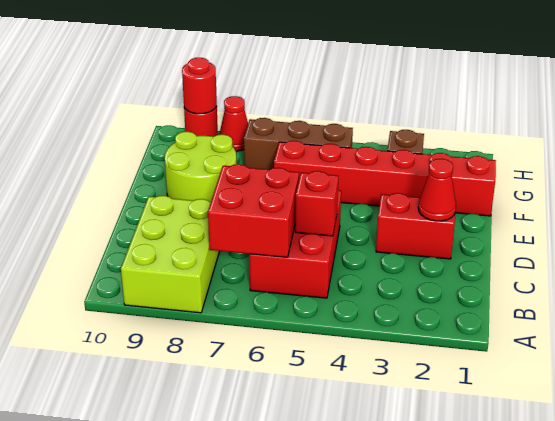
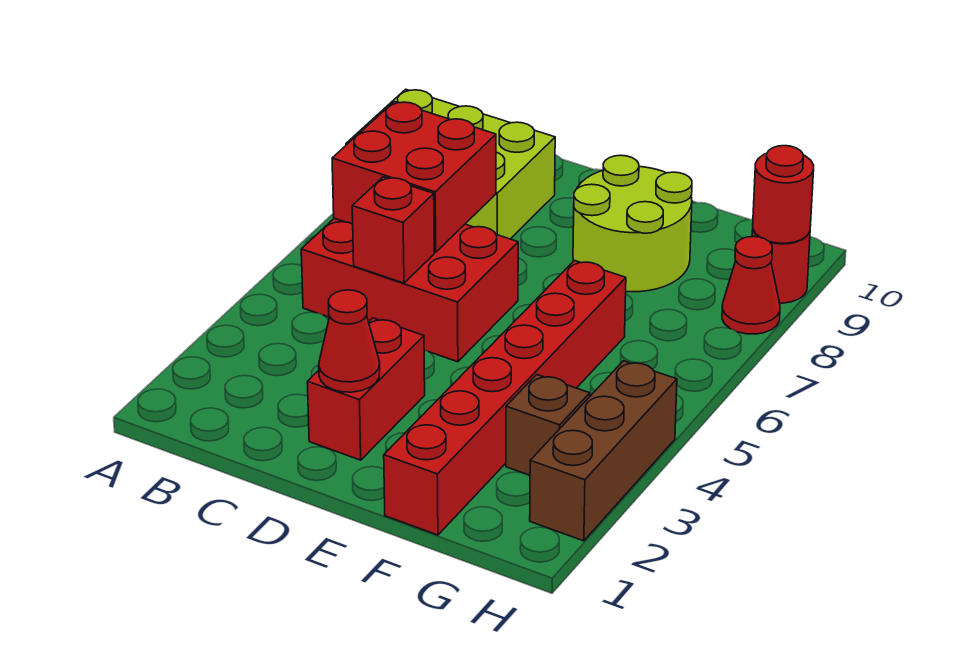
brown 1x3 brick [244,118,353,170] -> brown 1x3 brick moved to [530,361,677,541]

